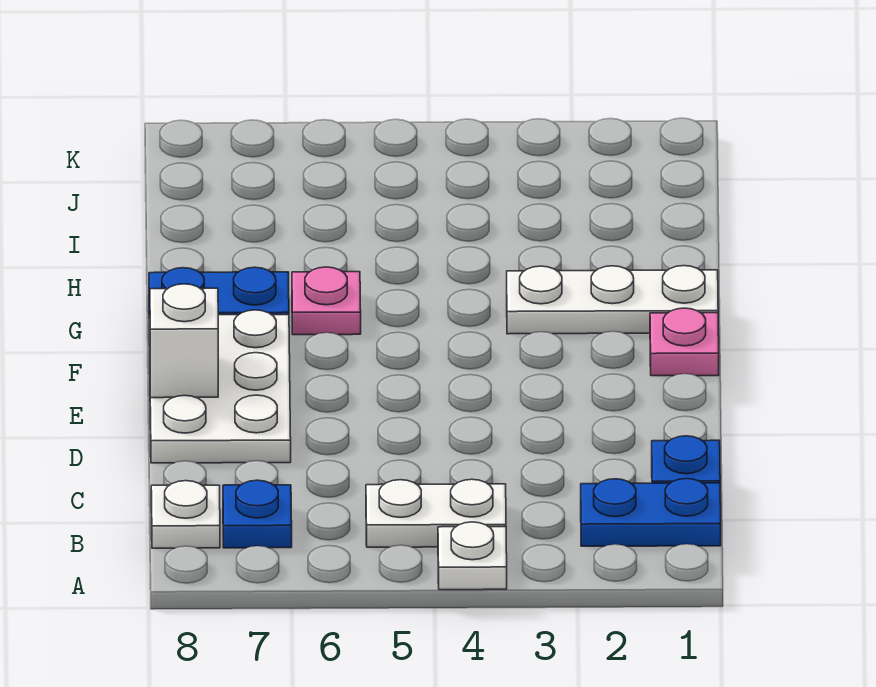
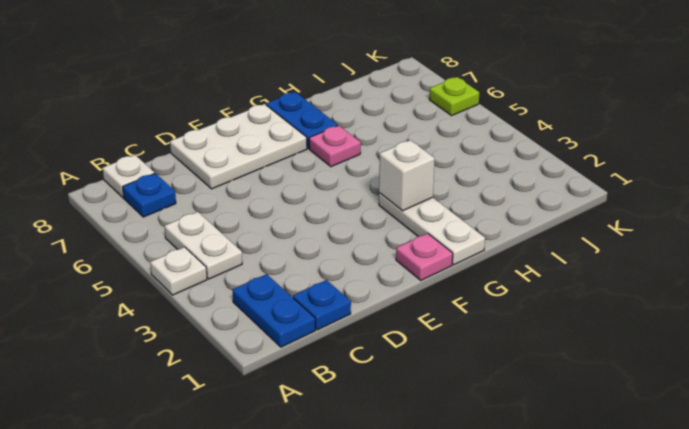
white 1x1 brick [150,284,218,398] -> white 1x1 brick moved to [379,140,435,211]
none -> lime 1x1 plate [429,77,479,116]

